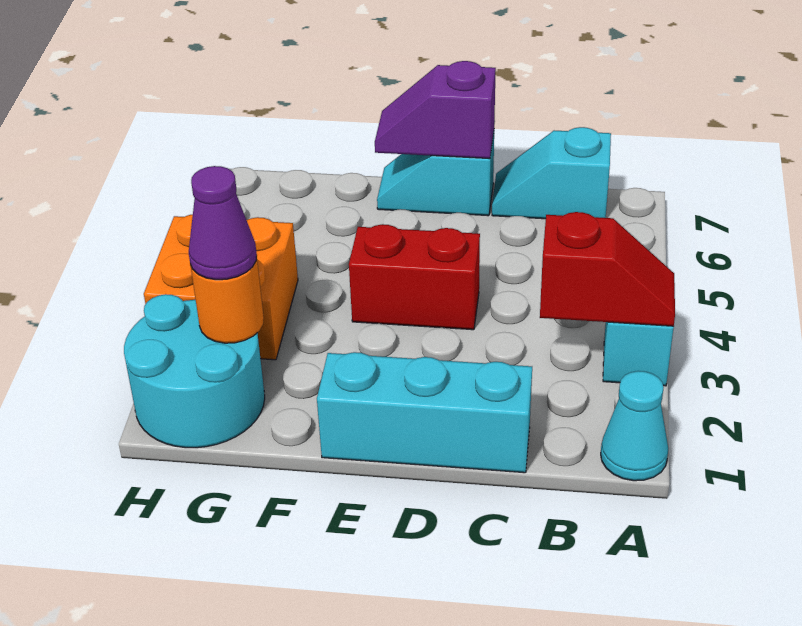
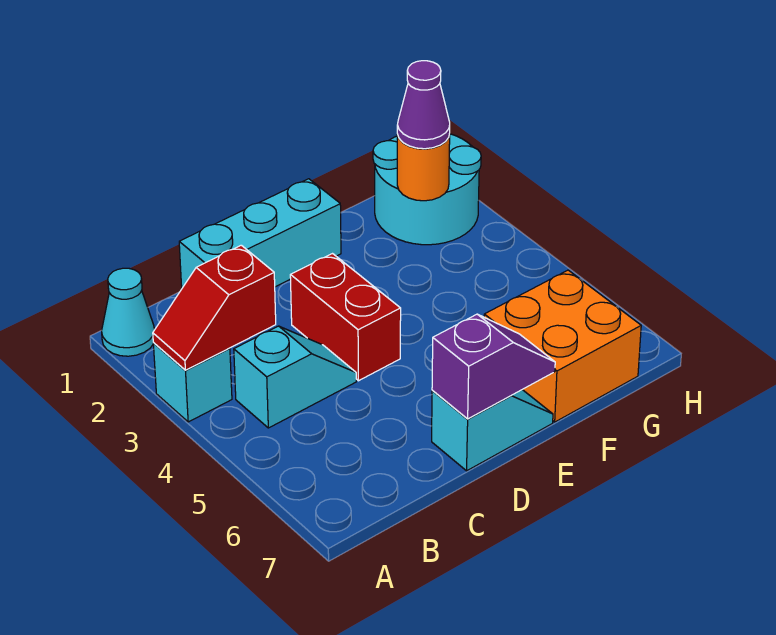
cyan 1x2 slope [492,127,611,219] -> cyan 1x2 slope moved to [234,326,356,428]
red 1x2 brick [349,224,480,330] -> red 1x2 brick turned to [290,254,401,381]
orange 2x2 brick [144,214,298,360] -> orange 2x2 brick moved to [484,270,641,422]

